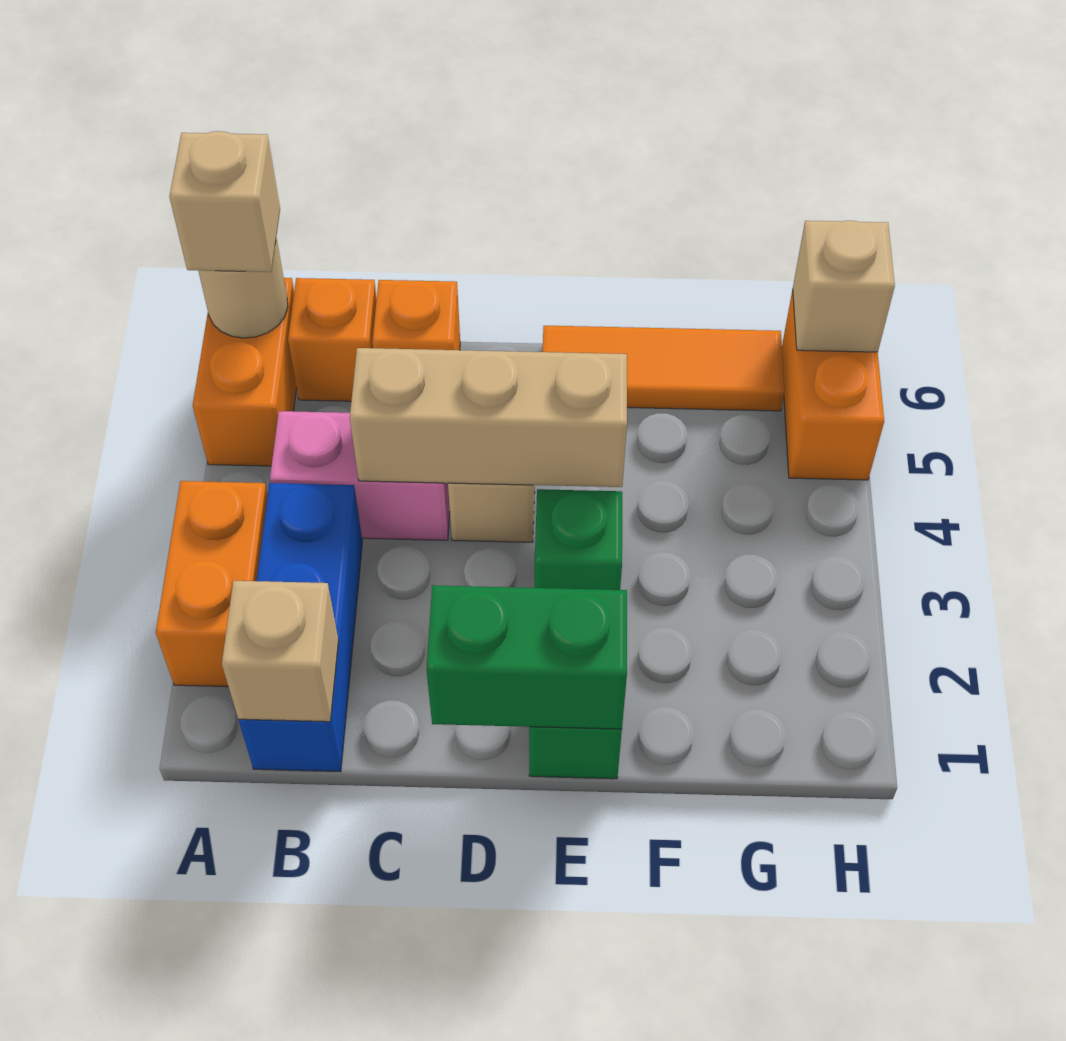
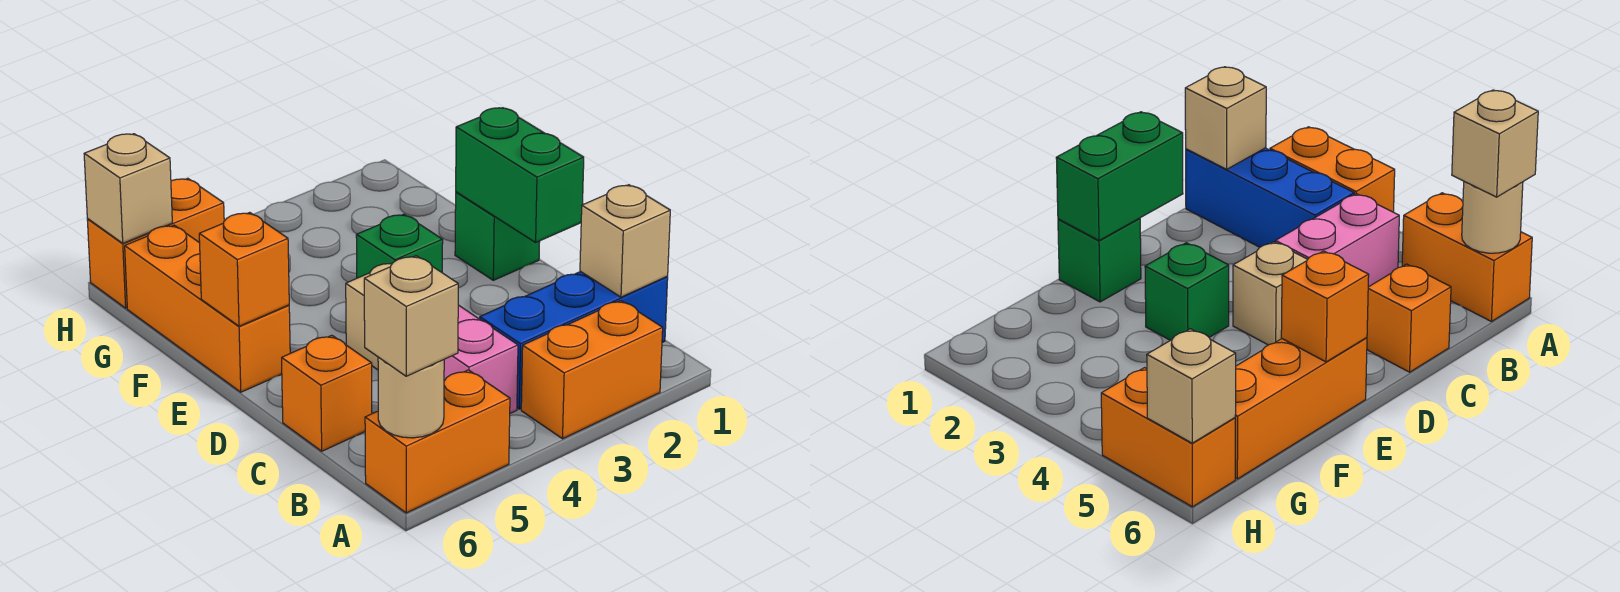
orange 1x1 brick [288,278,377,401] -> orange 1x1 brick moved to [199,212,289,326]
tan 1x3 brick [350,348,627,487] -> none
orange 1x3 tile [543,326,785,411] -> orange 1x3 brick [125,225,290,392]

